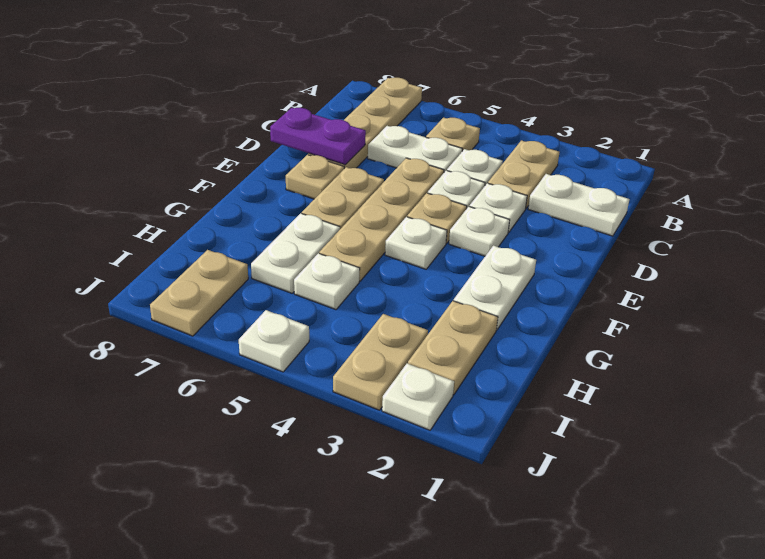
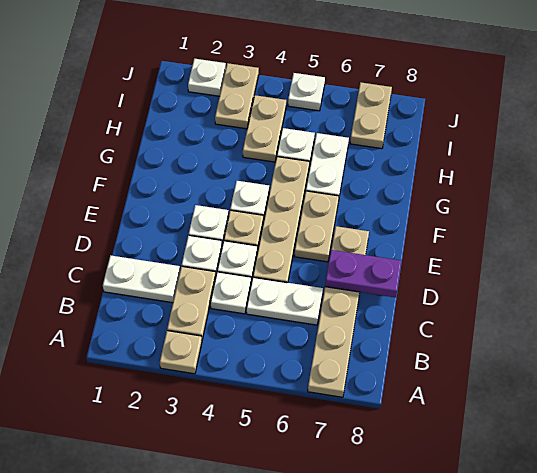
tan 1x1 plate [426,118,480,151] -> tan 1x1 plate moved to [160,331,202,374]
white 1x2 plate [454,246,536,330] -> none
tan 1x2 plate [408,301,498,395] -> tan 1x2 plate moved to [243,95,286,162]

